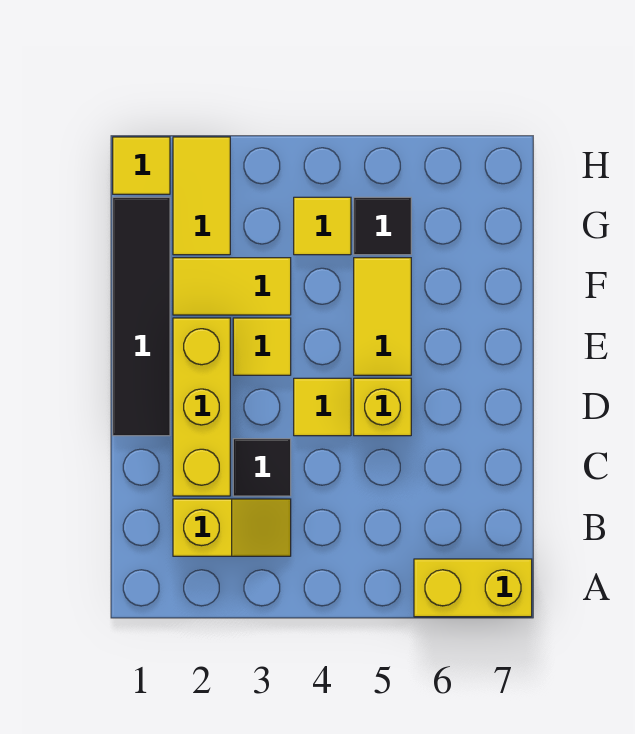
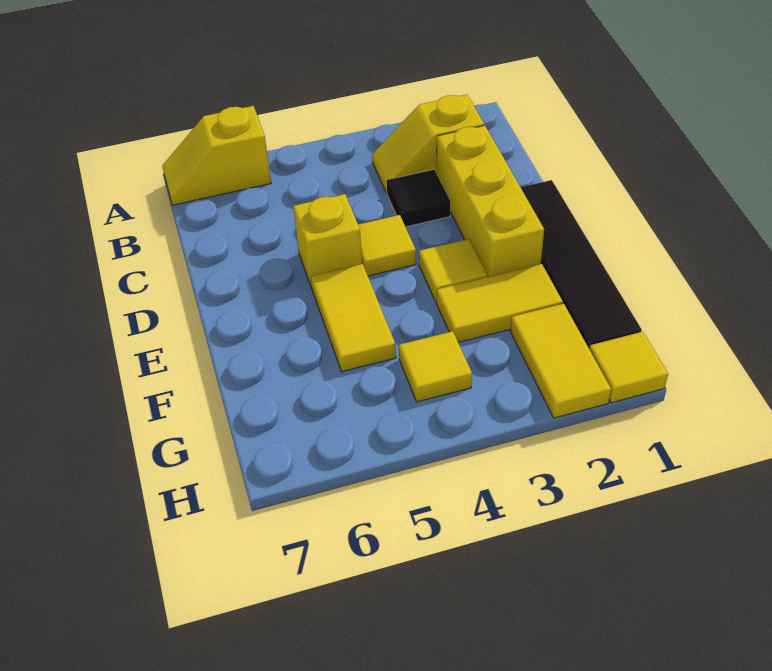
yellow 1x2 brick [414,559,532,617] -> yellow 1x2 slope [162,106,271,205]
black 1x1 tile [354,197,411,255] -> none

